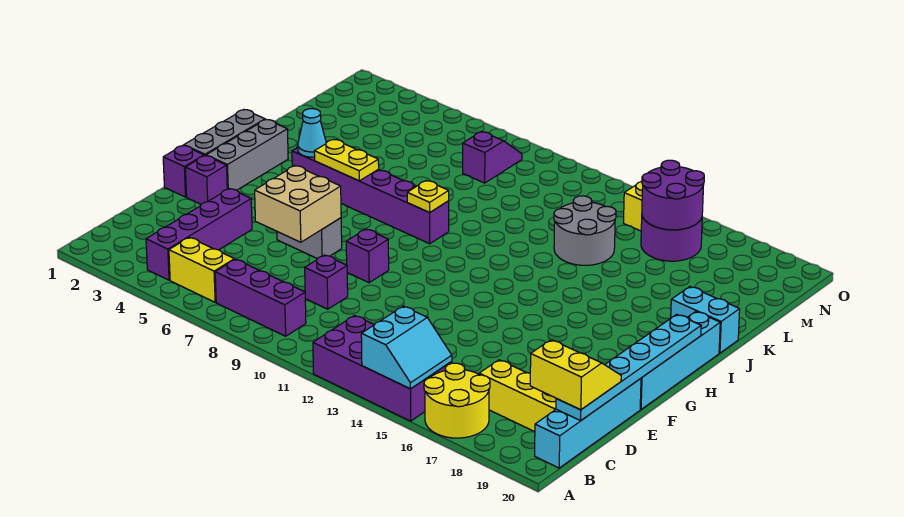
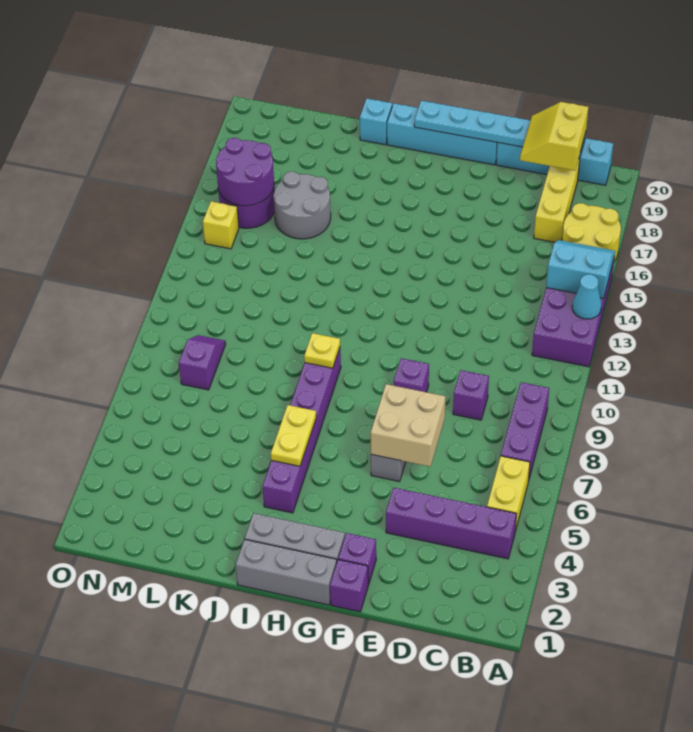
cyan 1x1 cone [298,109,326,157] -> cyan 1x1 cone moved to [572,274,601,319]
cyan 1x2 brick [671,287,740,353] -> cyan 1x1 brick [360,99,392,145]
grey 2x2 round brick [554,196,616,265] -> grey 2x2 round brick moved to [273,172,331,239]
purple 1x2 slope [463,131,522,183] -> purple 1x2 slope turned to [179,335,226,390]

